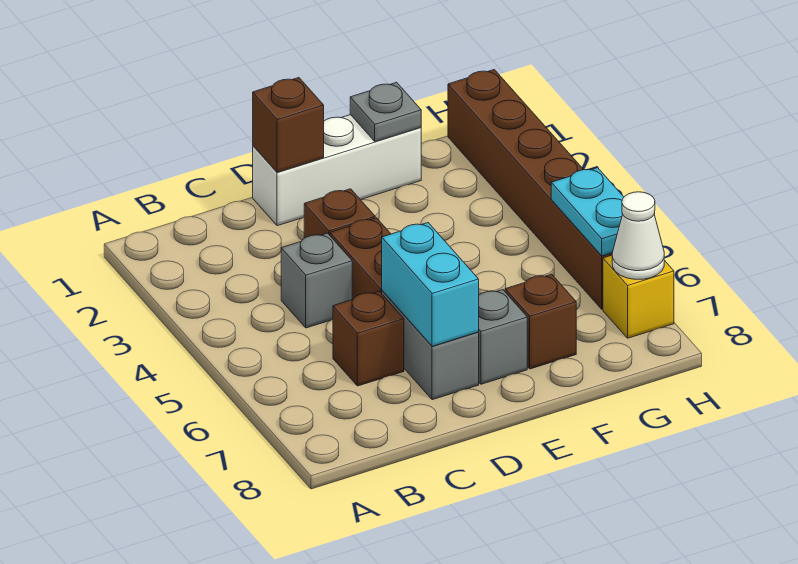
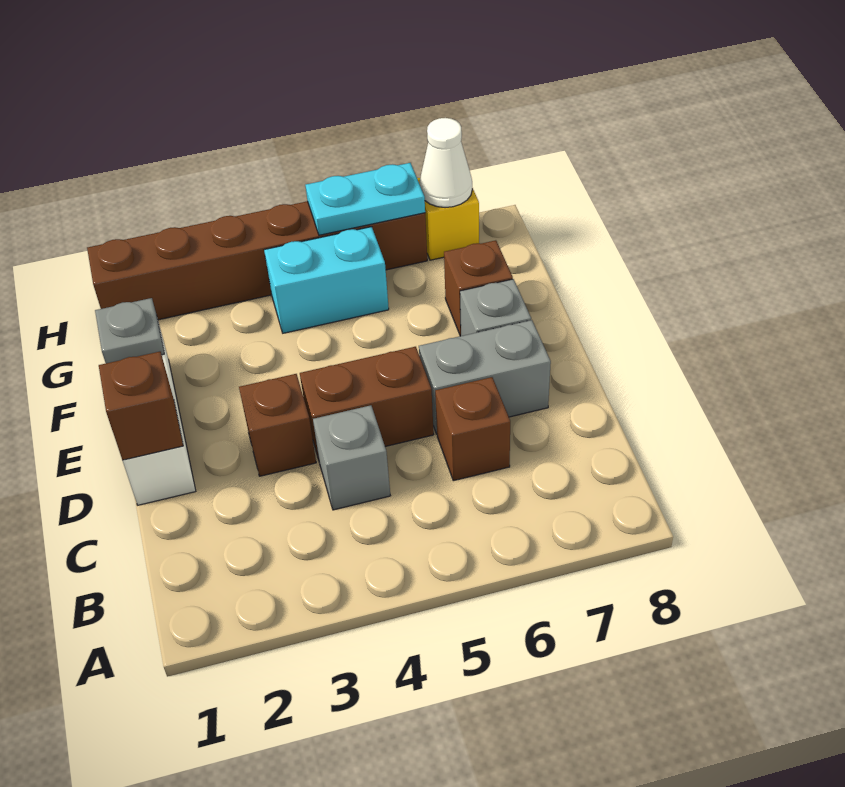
cyan 1x2 brick [382,223,479,346] -> cyan 1x2 brick moved to [264,227,389,333]

